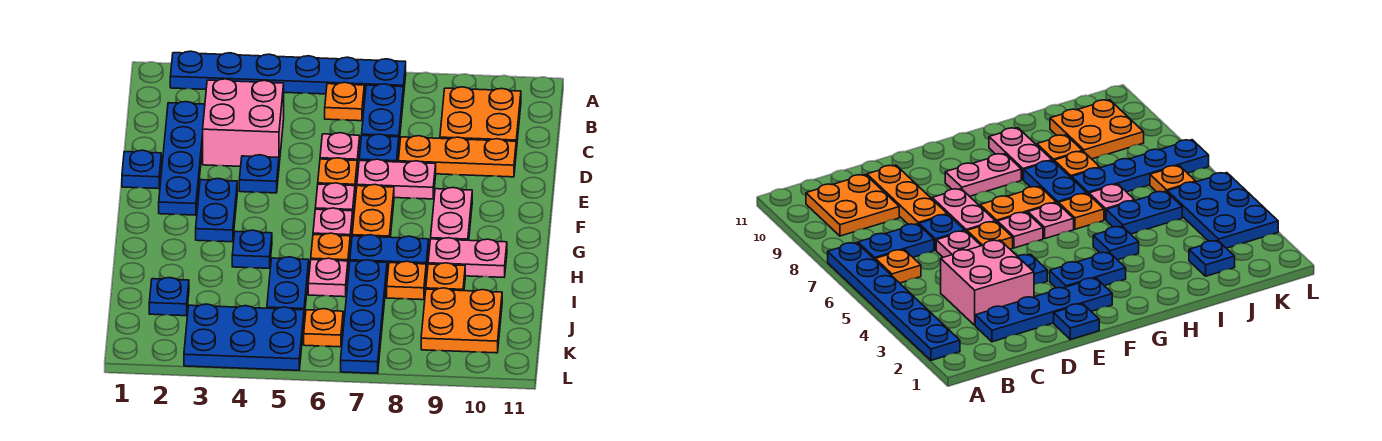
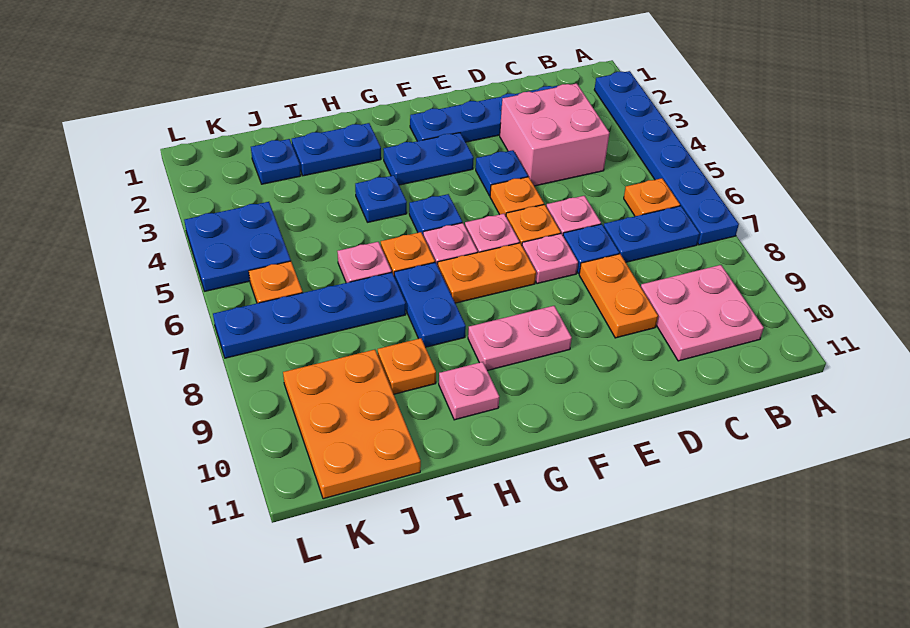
orange 2x2 plate [440,87,521,150] -> pink 2x2 plate [641,265,764,361]
orange 1x3 plate [398,136,516,177] -> orange 1x2 plate [579,254,658,338]
blue 1x1 plate [122,150,161,189] -> blue 1x1 plate moved to [409,194,462,234]
pink 1x2 plate [357,159,436,199] -> pink 1x1 plate [522,234,578,284]
pink 1x2 plate [428,238,507,277] -> pink 1x1 plate [439,362,499,420]
blue 1x2 plate [267,257,309,316] -> blue 1x2 plate moved to [292,123,381,176]
orange 1x1 plate [387,261,426,300] -> orange 1x1 plate moved to [490,177,544,216]
orange 2x2 plate [421,288,502,353] -> orange 2x3 plate [283,350,421,499]
blue 2x3 plate [184,304,304,370] -> blue 2x2 plate [184,202,291,291]

